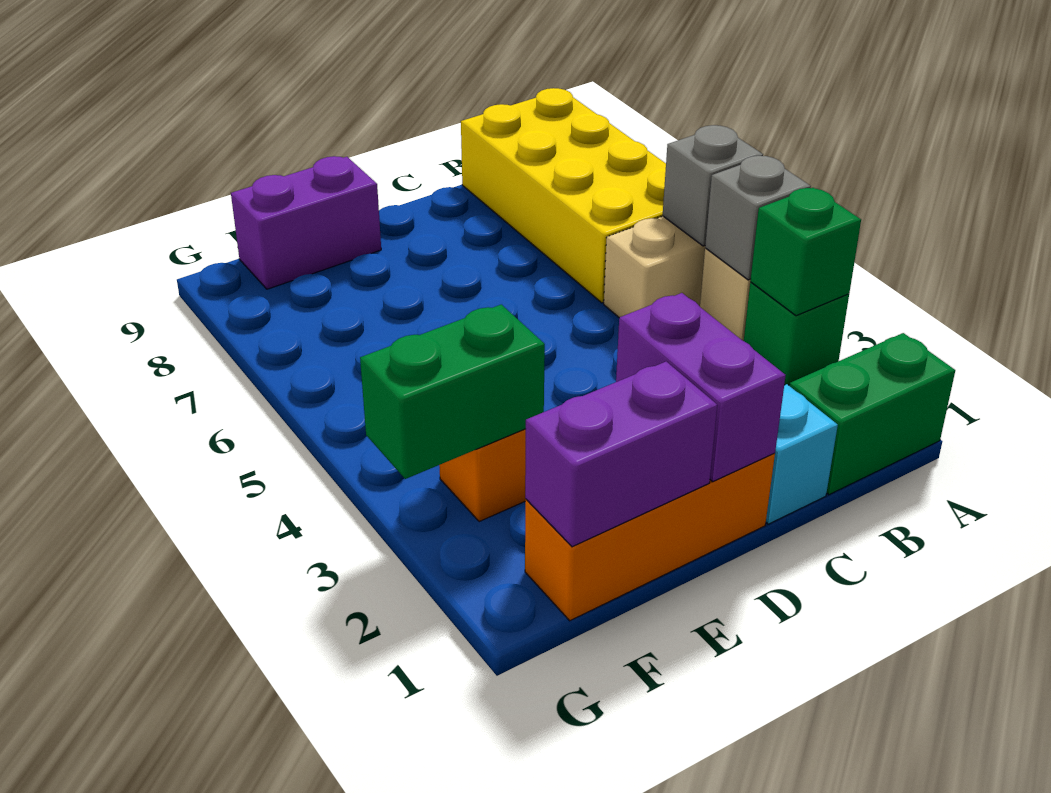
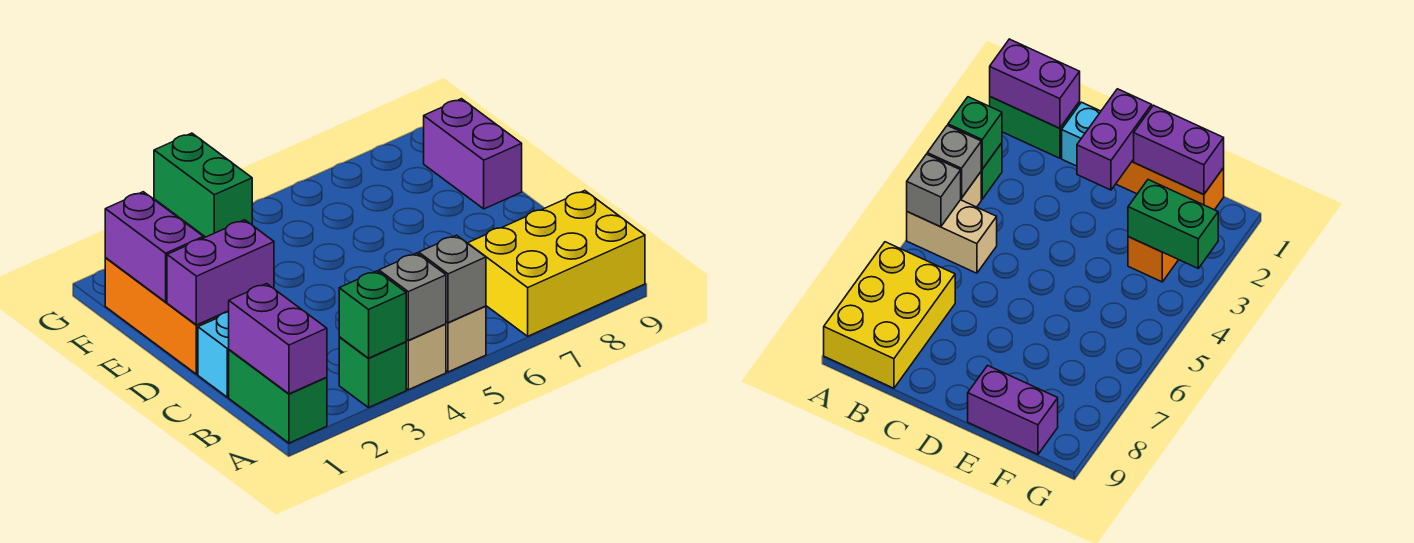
none -> purple 1x2 brick [229,284,327,394]
yellow 2x4 brick [461,88,666,303] -> yellow 2x3 brick [468,191,645,336]

